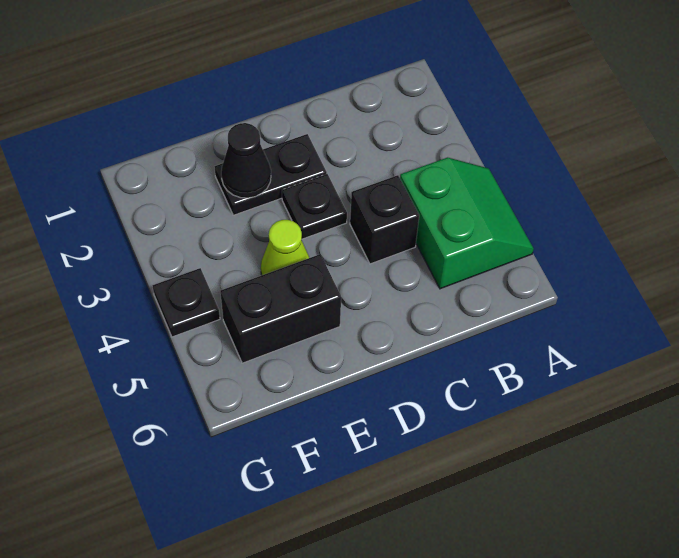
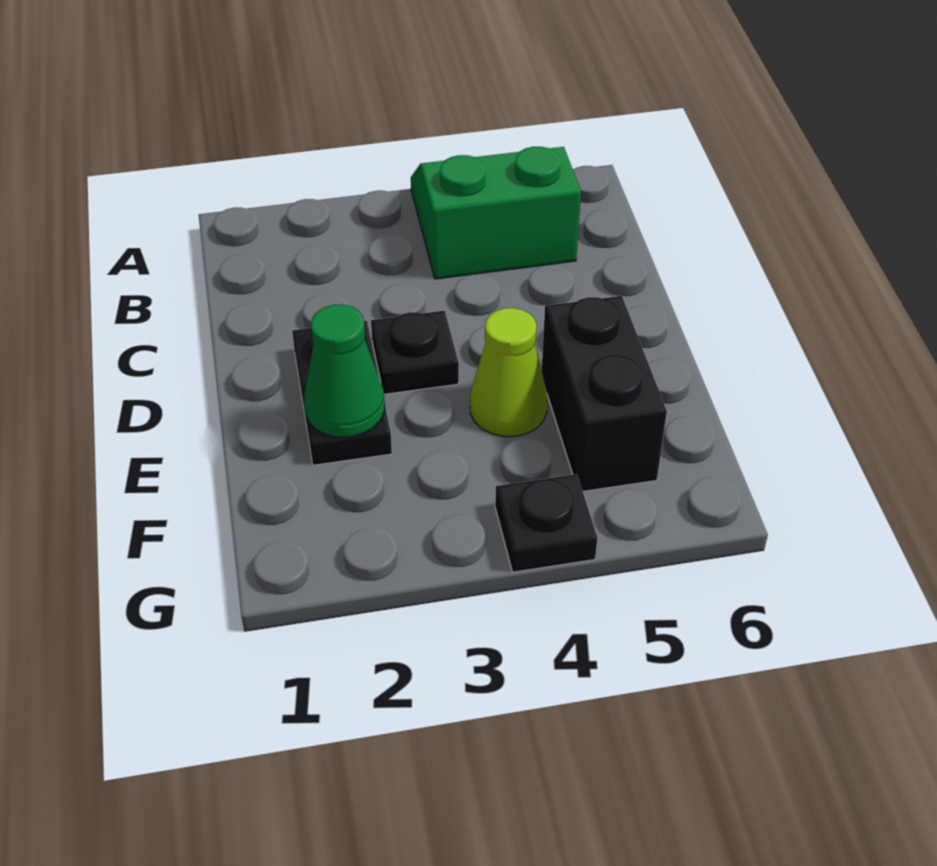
black 1x1 brick [350,175,419,264] -> none
black 1x1 cone [221,123,271,198] -> green 1x1 cone [304,305,385,437]

